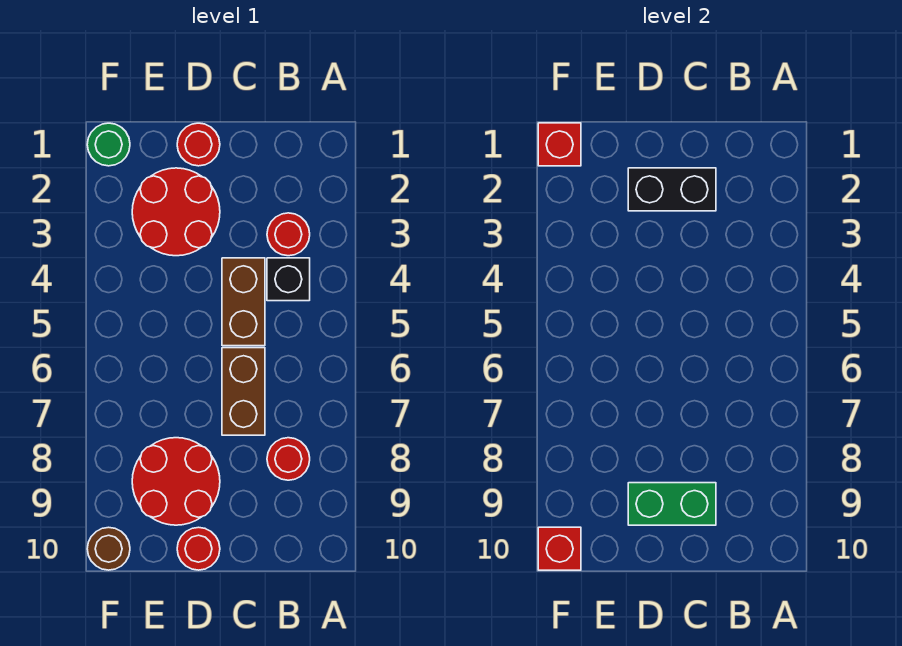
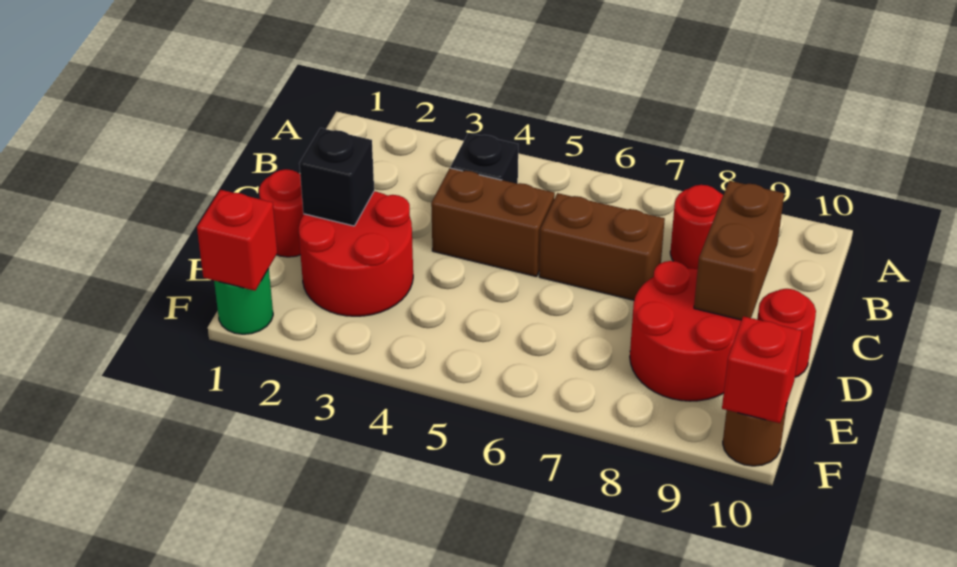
red 1x1 round brick [267,213,310,256] -> none
black 1x2 brick [628,168,716,211] -> black 1x1 brick [299,128,374,226]
green 1x2 brick [628,483,716,525] -> brown 1x2 brick [694,181,784,320]

